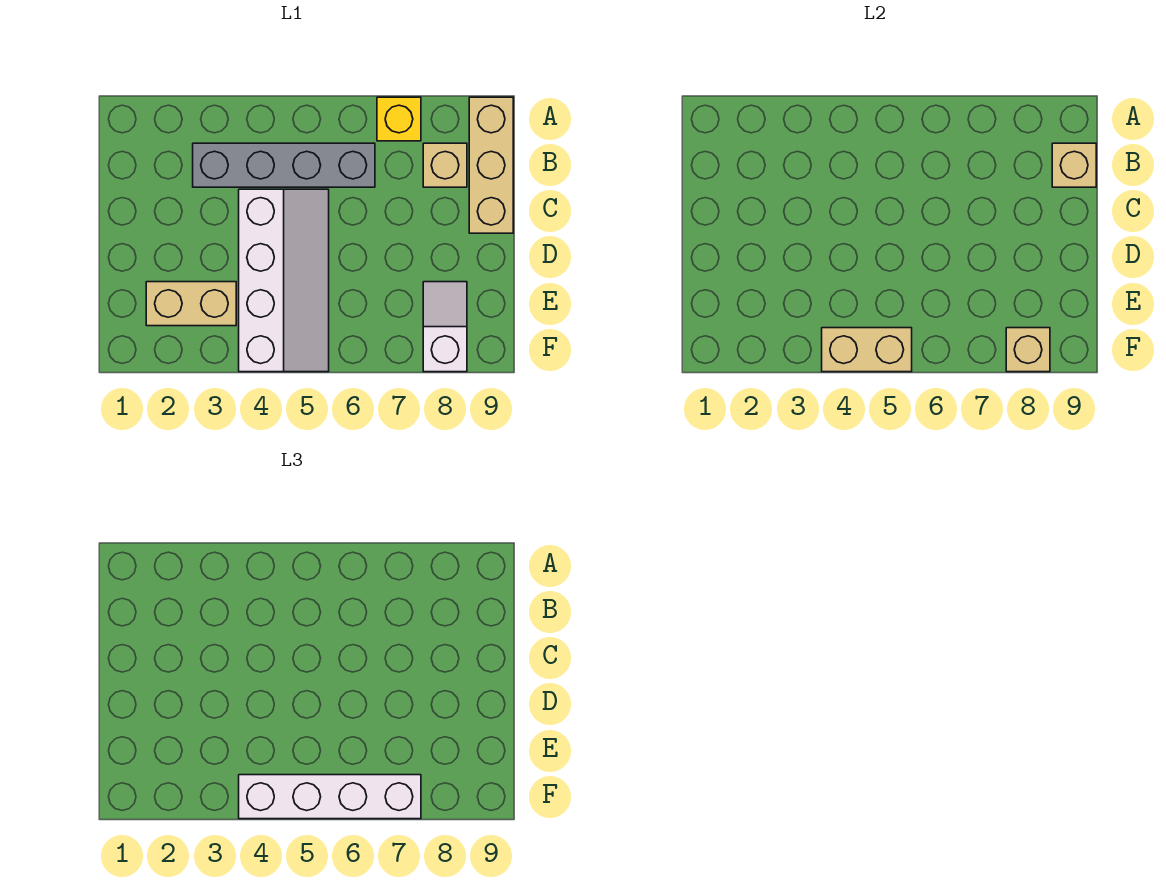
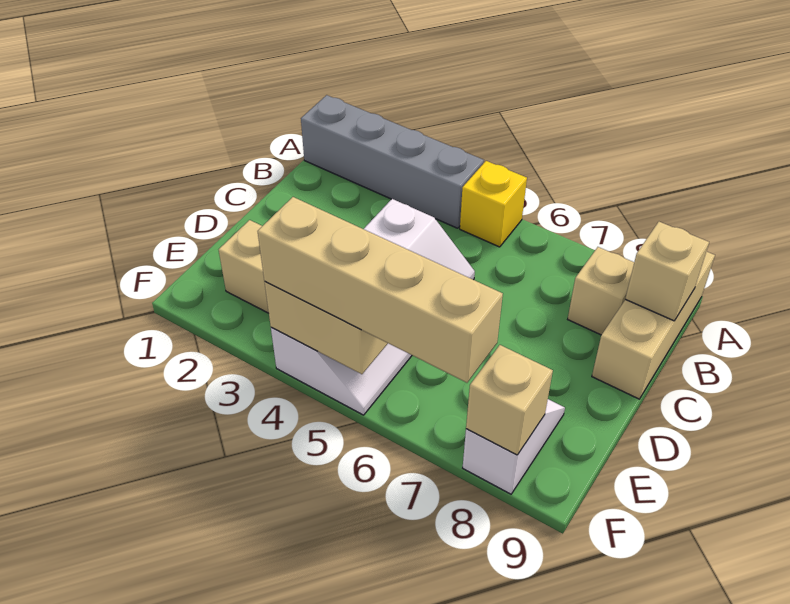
yellow 1x1 brick [377,97,421,141] -> yellow 1x1 brick moved to [460,161,527,247]
grey 1x4 brick [193,143,375,187] -> grey 1x4 brick moved to [301,95,484,228]
white 1x4 brick [239,775,421,819] -> tan 1x4 brick [258,197,503,383]

